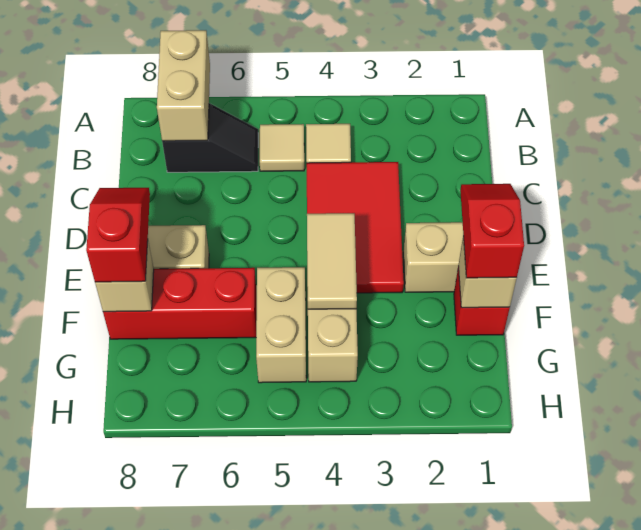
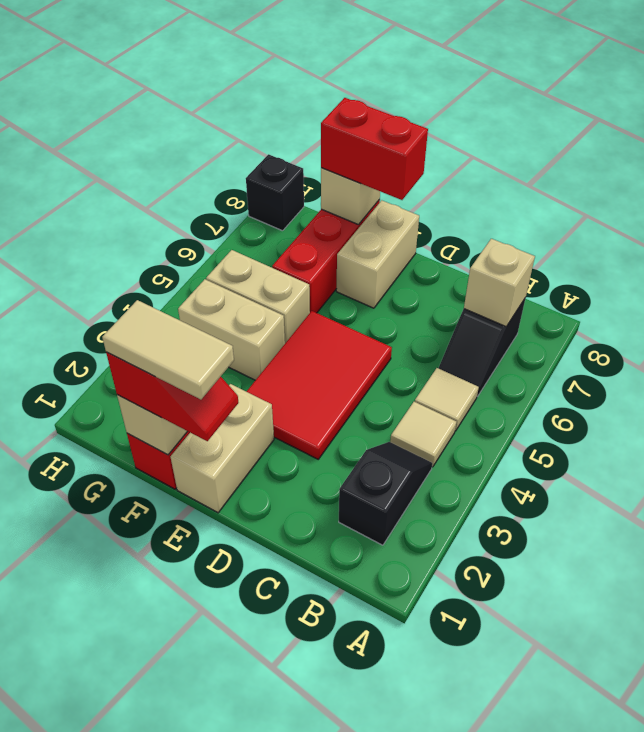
tan 1x2 brick [157,30,210,141] -> tan 1x1 brick [464,239,535,326]
none -> black 1x2 slope [339,442,432,545]
red 2x3 tile [307,162,404,293] -> red 2x3 tile turned to [246,311,392,459]
tan 1x2 tile [307,213,357,309] -> tan 1x2 tile moved to [102,300,234,400]
red 1x2 slope [86,188,150,282] -> red 1x2 brick [321,98,428,200]
none -> black 1x1 brick [246,154,304,231]

